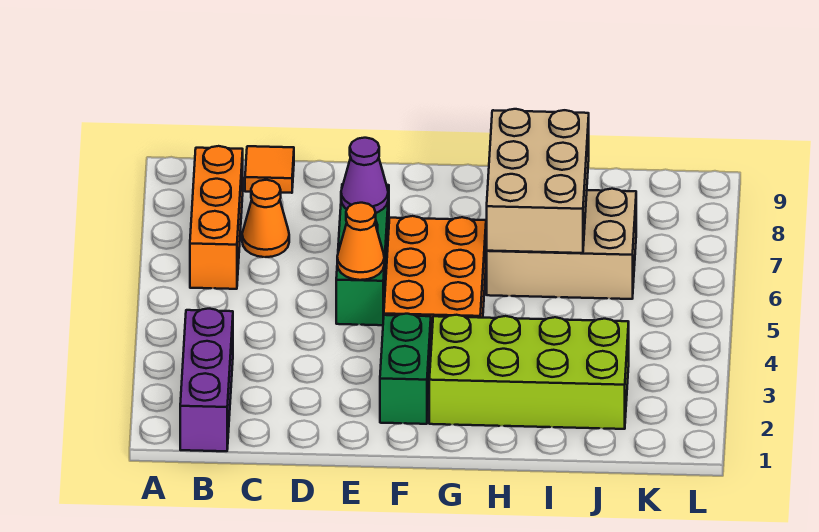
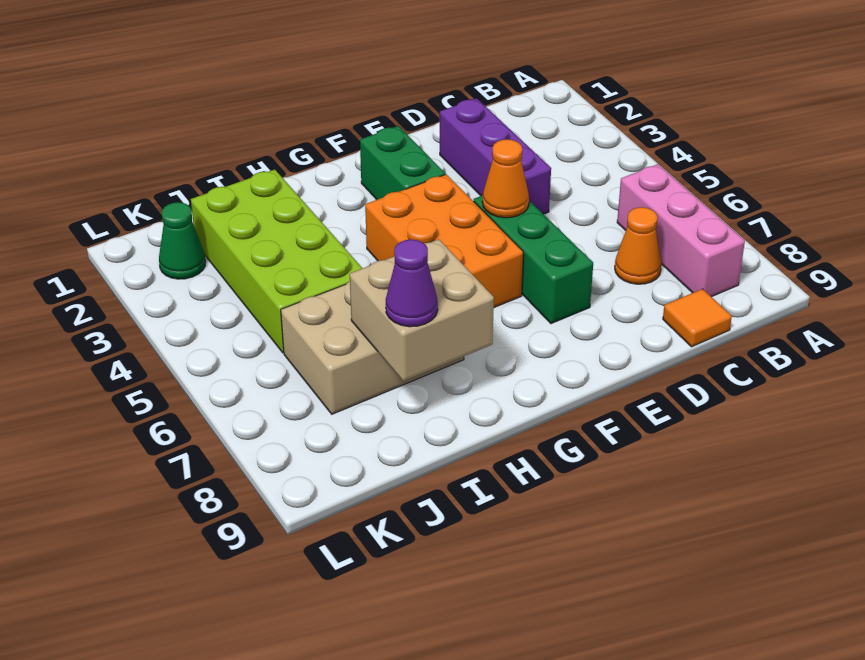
purple 1x3 brick [180,309,233,451] -> purple 1x3 brick moved to [440,98,551,214]
orange 1x3 brick [190,146,243,289] -> pink 1x3 brick [617,164,745,297]
purple 1x1 cone [341,138,388,213] -> purple 1x1 cone moved to [386,240,438,327]
lime 2x4 brick [429,315,629,429] -> lime 2x4 brick turned to [191,169,363,353]
tan 2x3 brick [487,109,589,253] -> tan 2x2 brick [350,239,494,381]
none -> green 1x1 cone [159,202,205,279]

